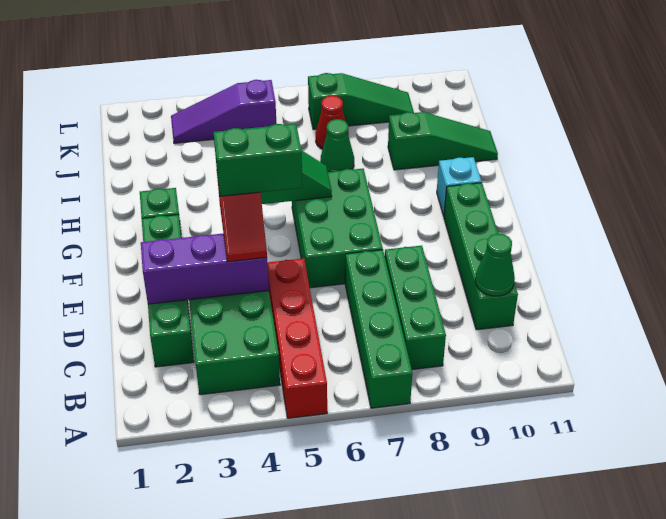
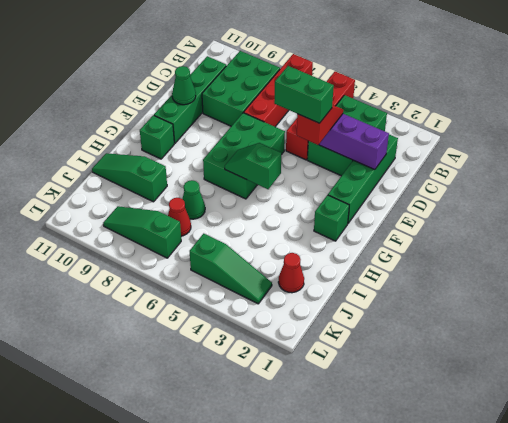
green 1x4 brick [345,250,412,408] -> red 1x4 brick [244,54,313,127]
green 1x3 brick [385,246,446,370] -> green 2x3 brick [202,51,280,126]
green 1x1 cone [475,234,515,296] -> green 1x1 cone moved to [172,66,196,105]
cyan 1x1 brick [437,157,482,216] -> green 1x1 brick [140,115,174,159]
none -> red 1x1 cone [278,253,304,293]
purple 1x3 slope [171,80,276,143] -> green 1x3 slope [190,234,272,304]

